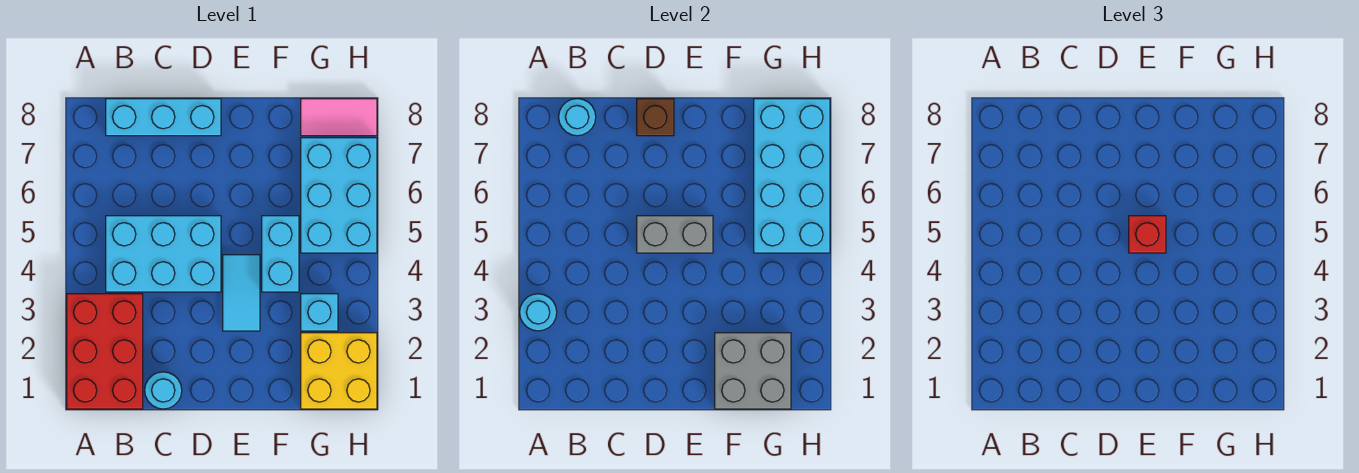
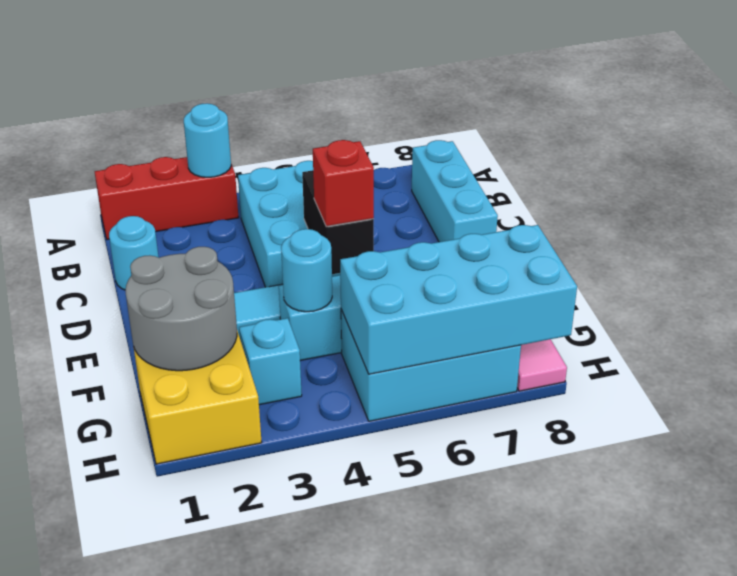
red 2x3 brick [67,294,143,409] -> red 1x3 brick [95,157,239,240]
cyan 1x1 round brick [559,99,596,136] -> cyan 1x1 round brick moved to [281,229,332,312]
grey 1x2 brick [637,216,713,253] -> black 1x2 brick [302,170,374,274]
brown 1x1 brick [637,99,674,136] -> none
grey 2x2 brick [715,333,791,409] -> grey 2x2 round brick [125,247,237,371]

